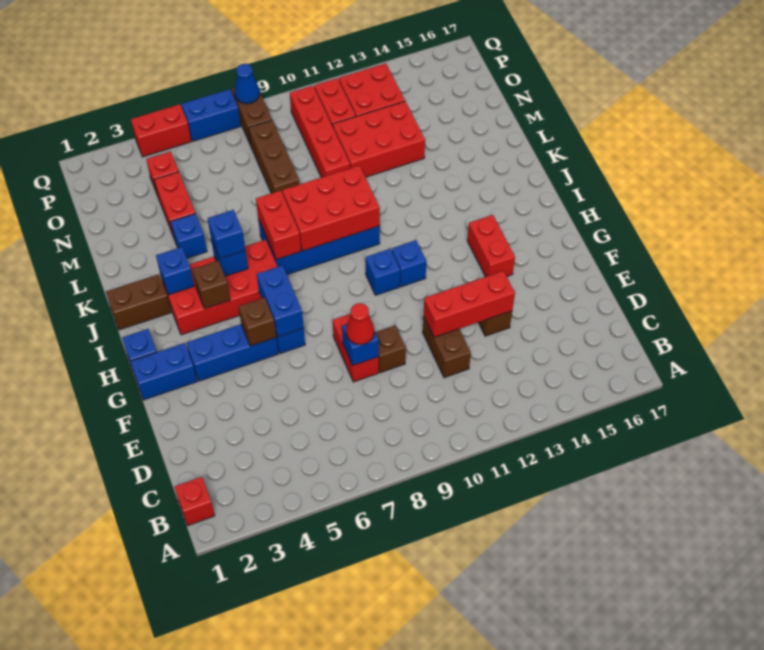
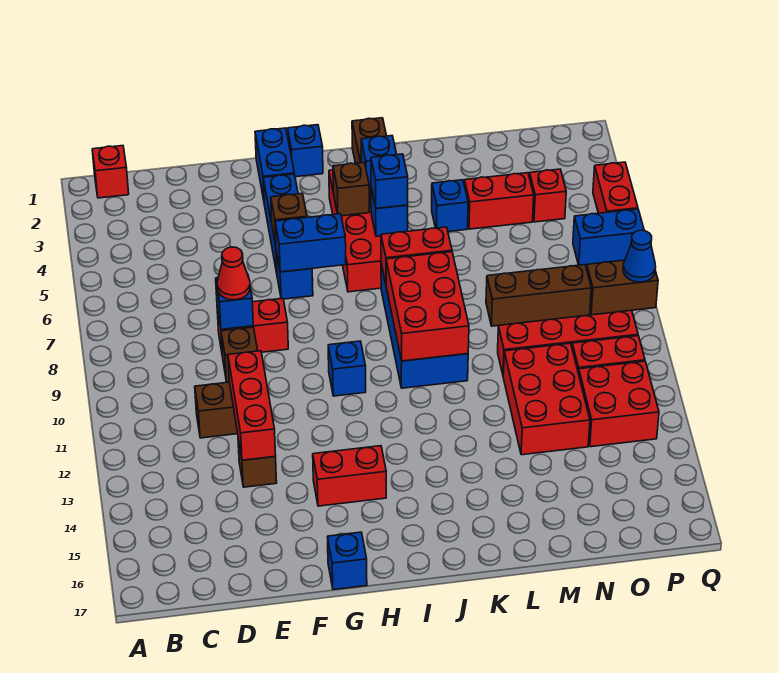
blue 1x1 brick [392,240,426,287] -> blue 1x1 brick moved to [328,532,367,590]
blue 1x2 brick [182,89,241,141] -> blue 1x2 brick turned to [573,209,644,265]

